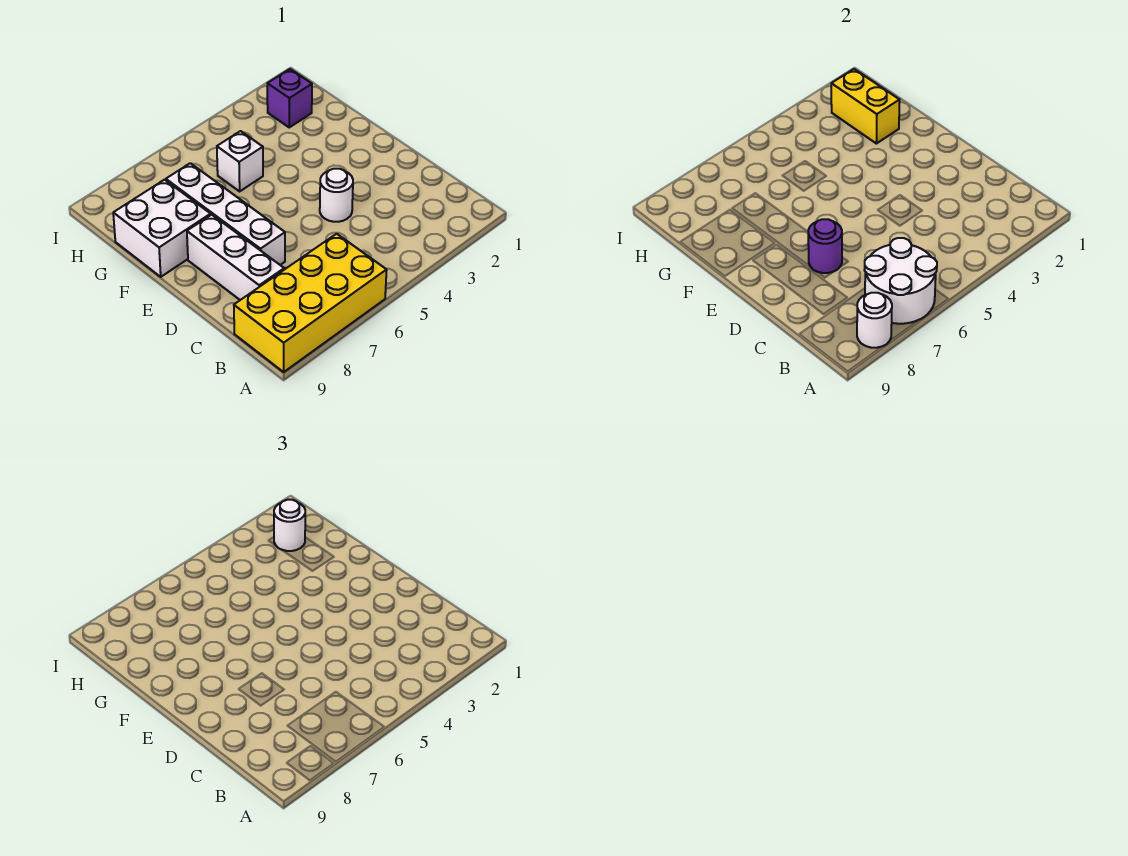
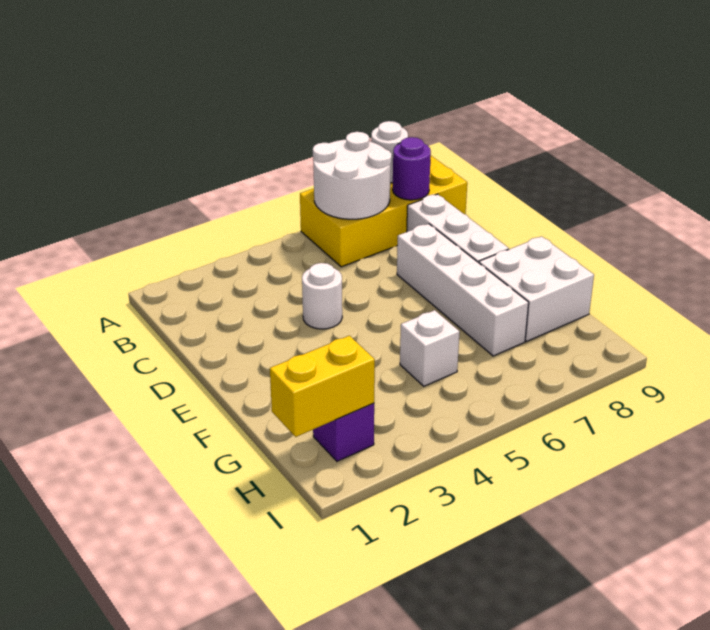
purple 1x1 round brick [808,219,842,273] -> purple 1x1 round brick moved to [393,137,431,200]
yellow 1x2 brick [831,69,900,144] -> yellow 1x2 brick turned to [270,336,375,437]
white 1x1 round brick [274,500,305,551] -> none

